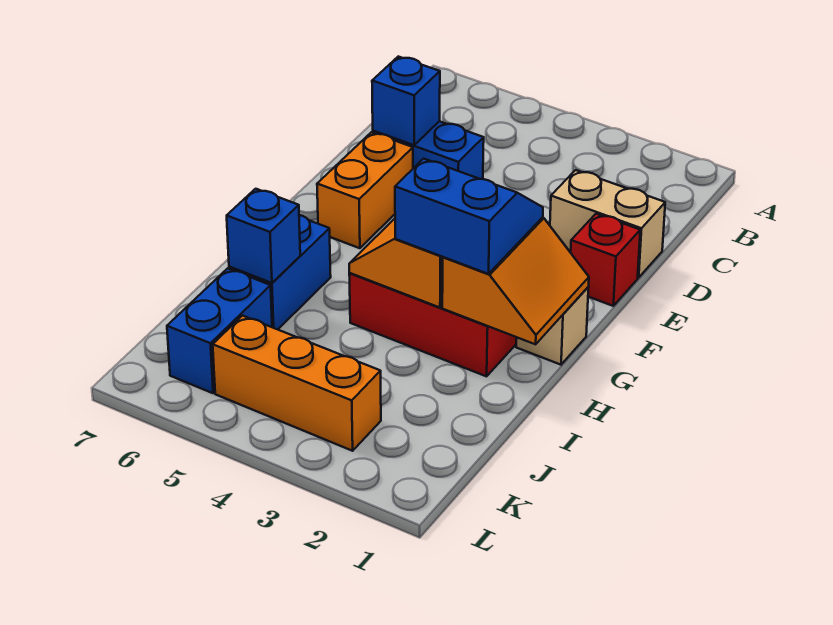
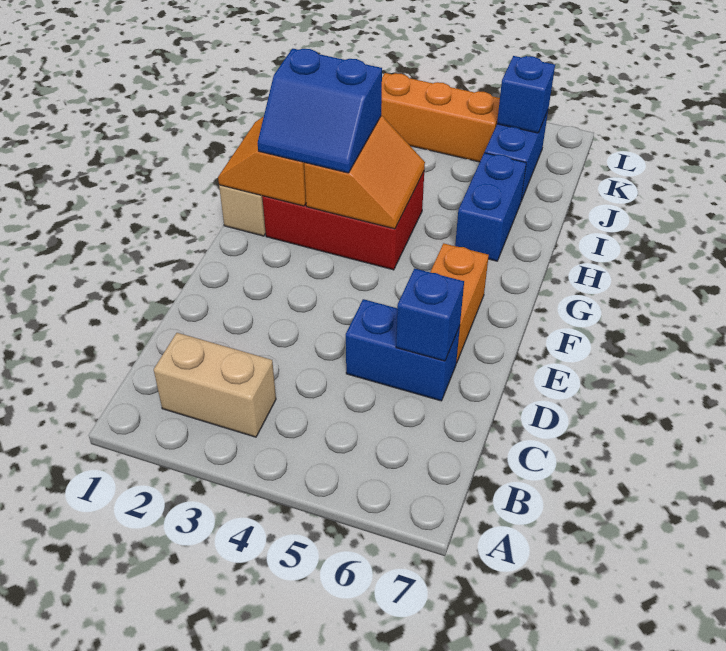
tan 1x2 brick [550,170,665,278] -> tan 1x2 brick moved to [154,333,276,437]
red 1x1 brick [571,214,640,306] -> none
blue 1x1 brick [227,189,300,283] -> blue 1x1 brick moved to [497,56,555,133]

